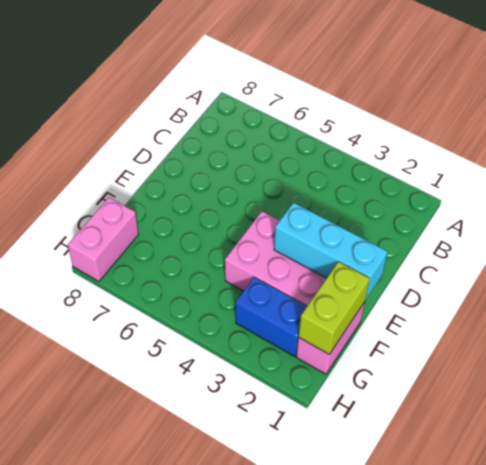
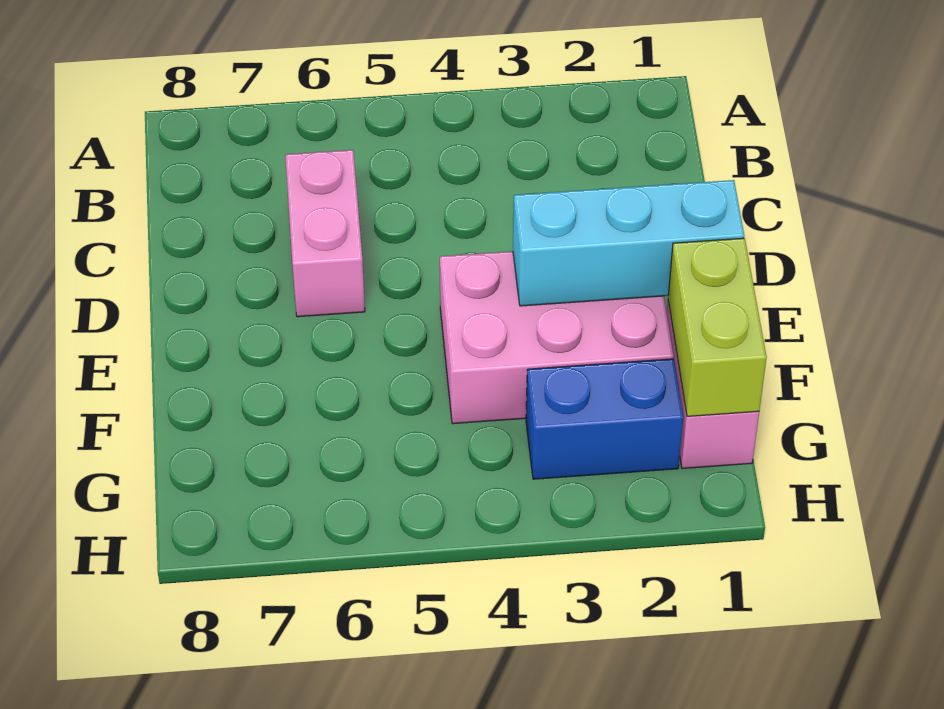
pink 1x2 brick [68,198,139,282] -> pink 1x2 brick moved to [285,150,365,317]

